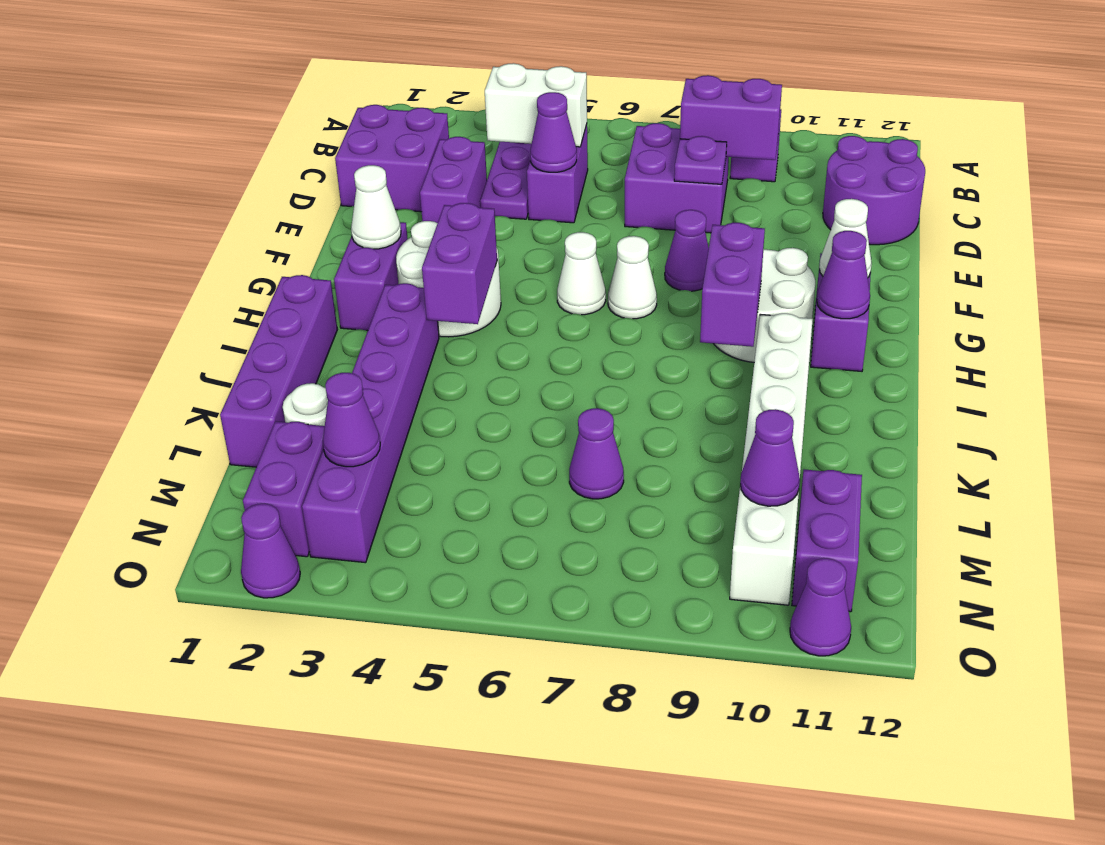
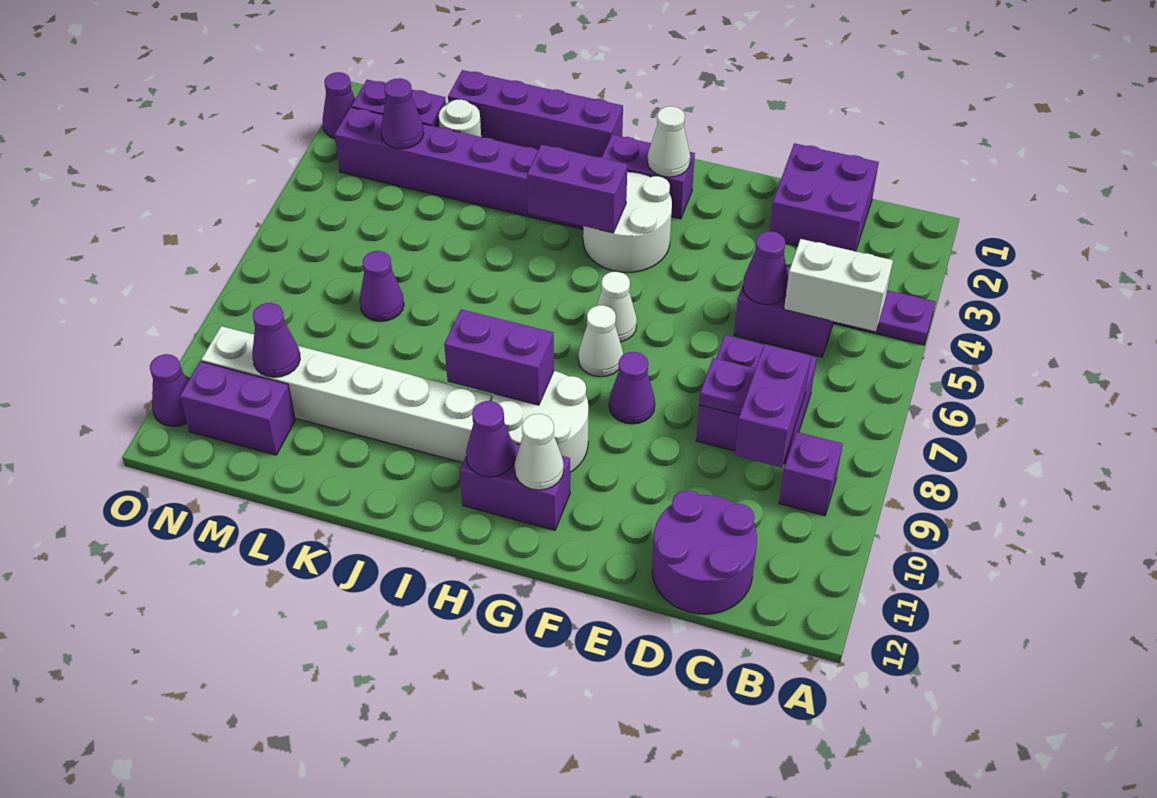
white 1x2 brick [485,63,587,147] -> white 1x2 brick turned to [784,239,893,331]
purple 1x2 brick [420,137,487,223] -> none

